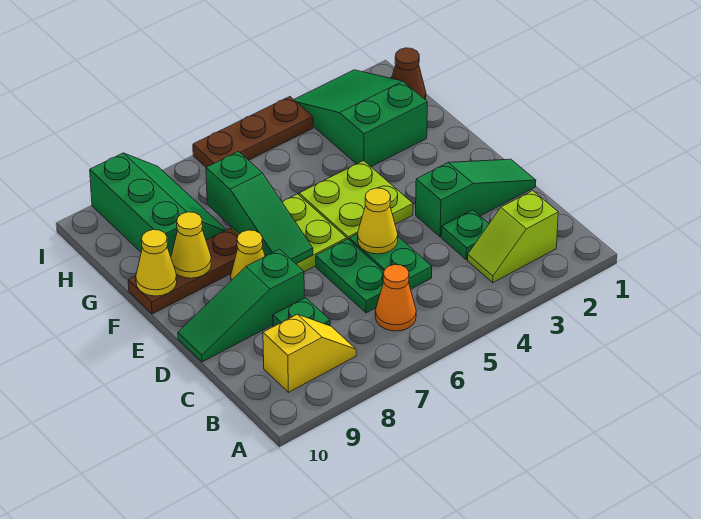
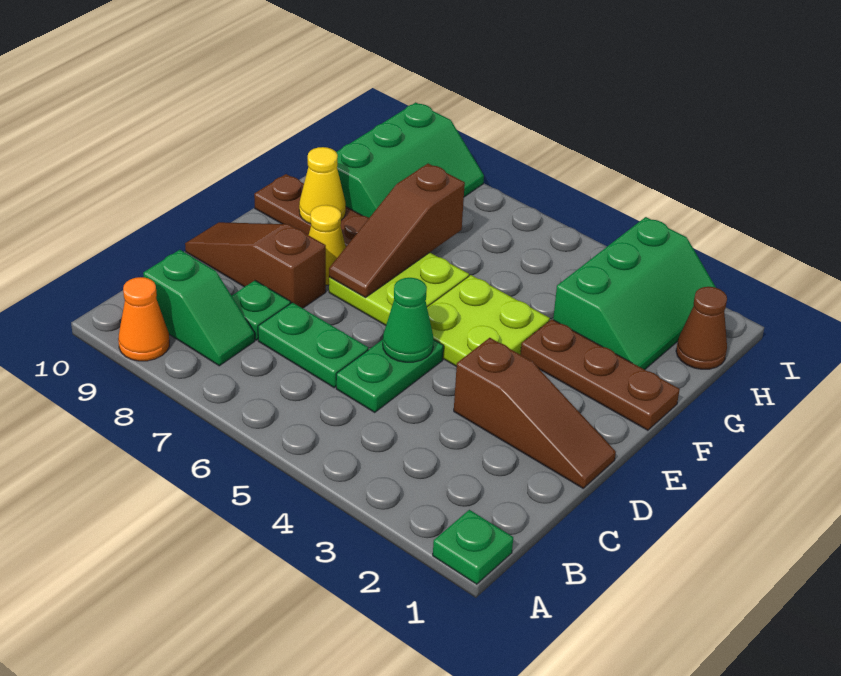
lime 1x2 slope [468,191,558,283] -> none
orange 1x1 cone [375,265,416,331] -> orange 1x1 cone moved to [118,277,169,361]
yellow 1x2 slope [263,314,356,392] -> green 1x2 slope [143,250,255,366]
green 1x1 plate [441,210,489,260] -> green 1x1 plate moved to [433,510,513,584]
green 1x2 plate [316,239,384,313] -> green 1x2 plate turned to [258,302,368,388]
green 1x3 slope [416,159,536,237] -> brown 1x3 slope [454,338,616,488]
yellow 1x1 cone [358,188,398,254] -> green 1x1 cone [383,278,434,362]
green 1x3 slope [178,249,304,362] -> brown 1x3 slope [185,222,326,308]
green 1x3 slope [206,151,313,264] -> brown 1x3 slope [329,164,465,298]
yellow 1x1 cone [136,230,177,296] -> none
green 2x3 slope [294,70,427,167] -> green 2x3 slope turned to [553,217,716,370]
brown 1x3 plate [193,97,313,167] -> brown 1x3 plate moved to [520,319,680,430]

